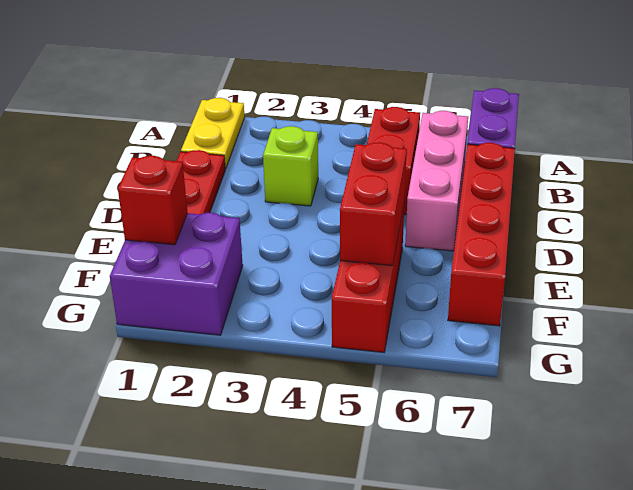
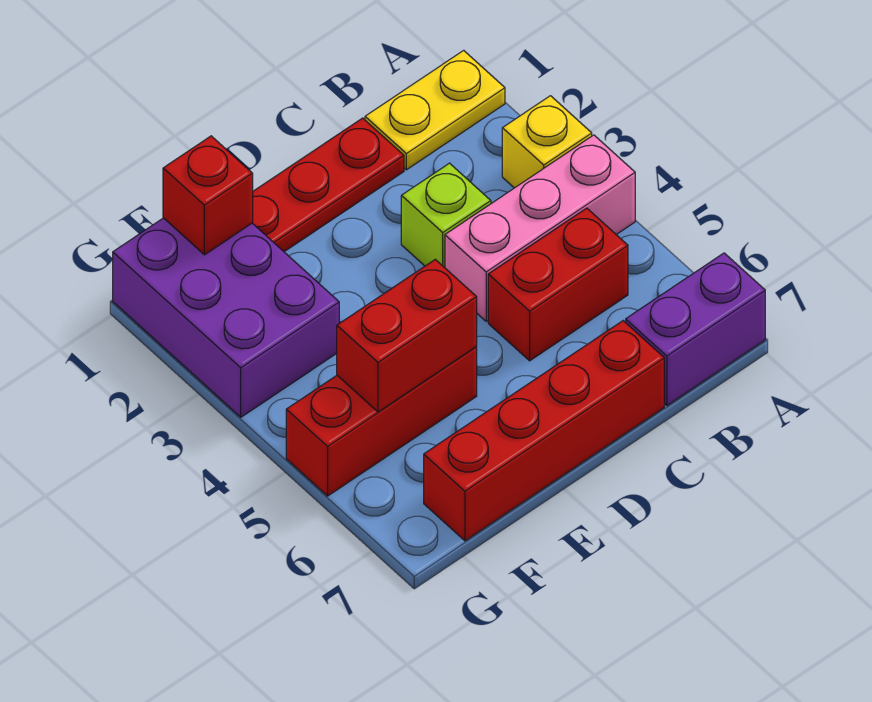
none -> yellow 1x1 brick [502,96,592,188]
pink 1x3 brick [405,111,468,251] -> pink 1x3 brick moved to [445,135,635,321]
purple 2x2 brick [110,213,243,335] -> purple 2x3 brick [113,218,339,417]

